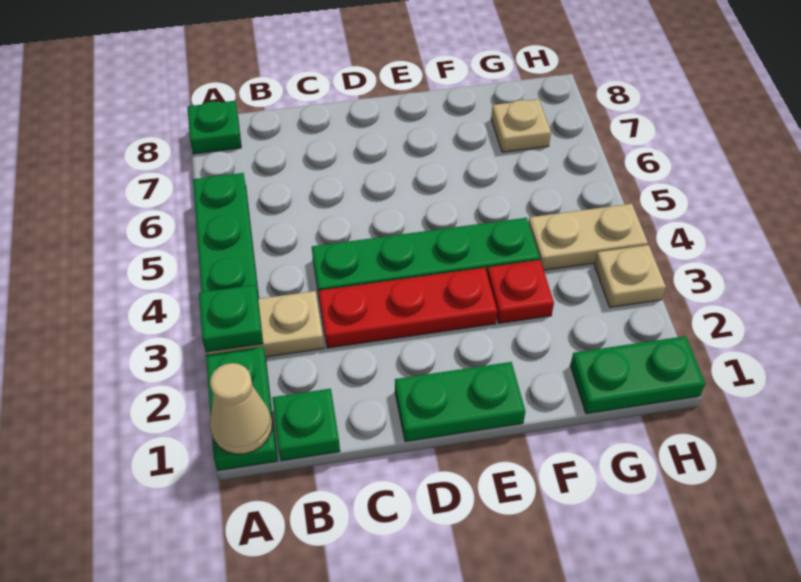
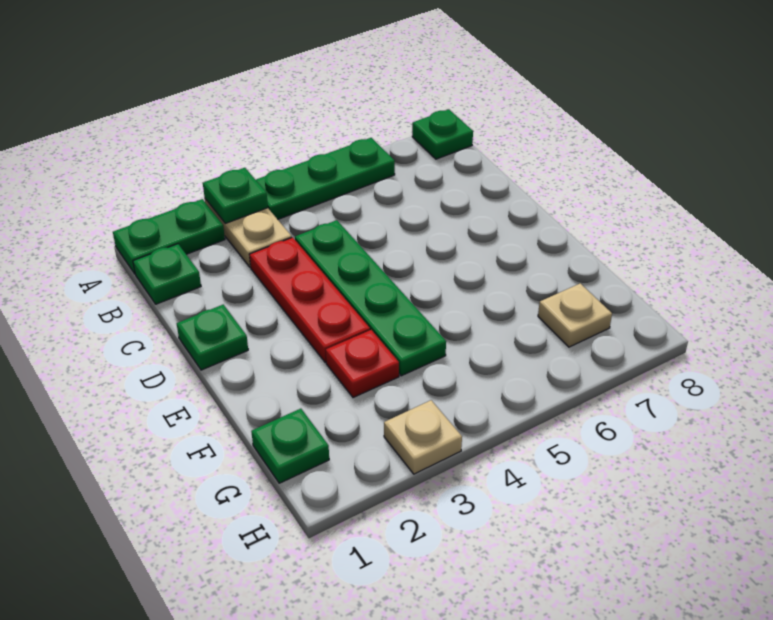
tan 1x1 cone [210,363,272,454] -> none
green 1x2 plate [395,362,526,442] -> green 1x1 plate [177,305,248,370]
green 1x2 plate [570,336,705,414] -> green 1x1 plate [251,409,329,483]
tan 1x2 plate [528,204,648,270] -> none

